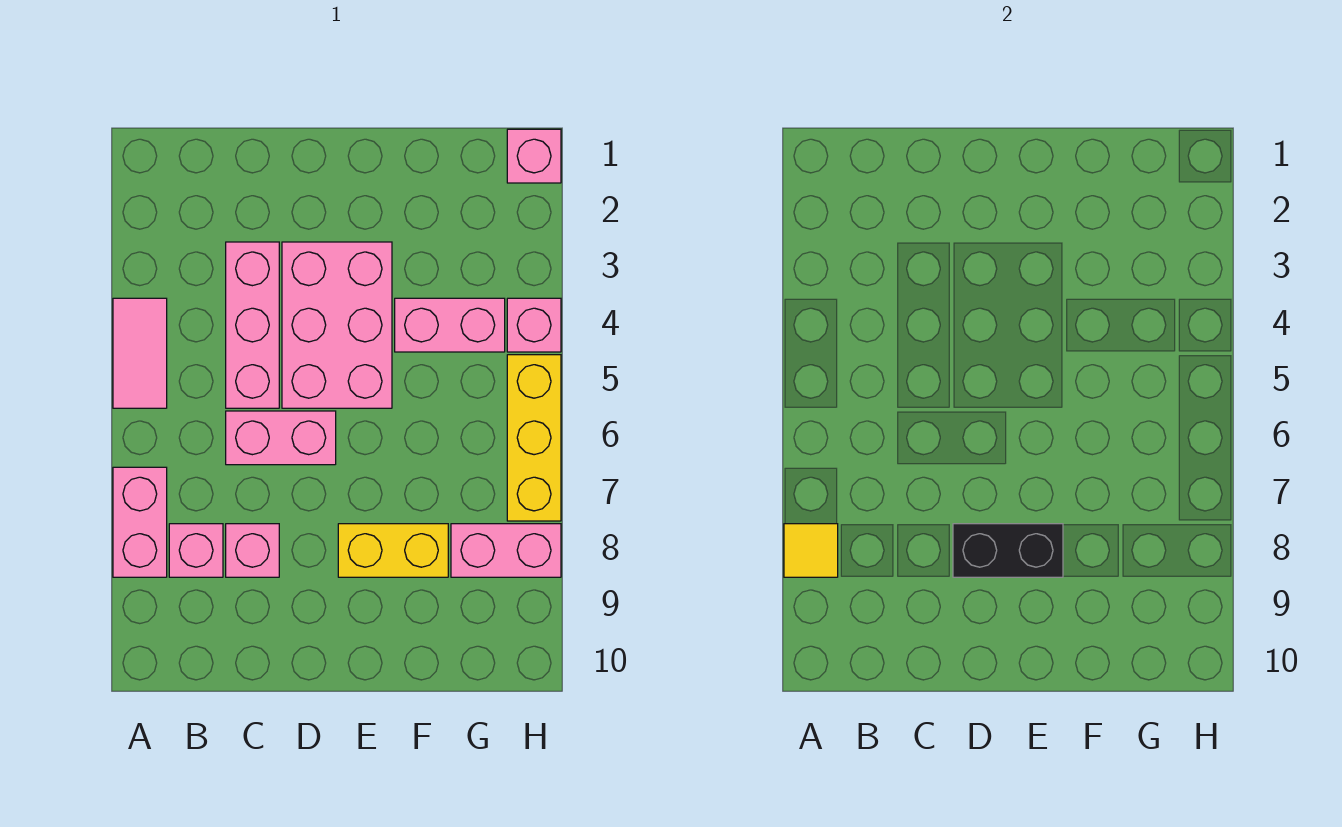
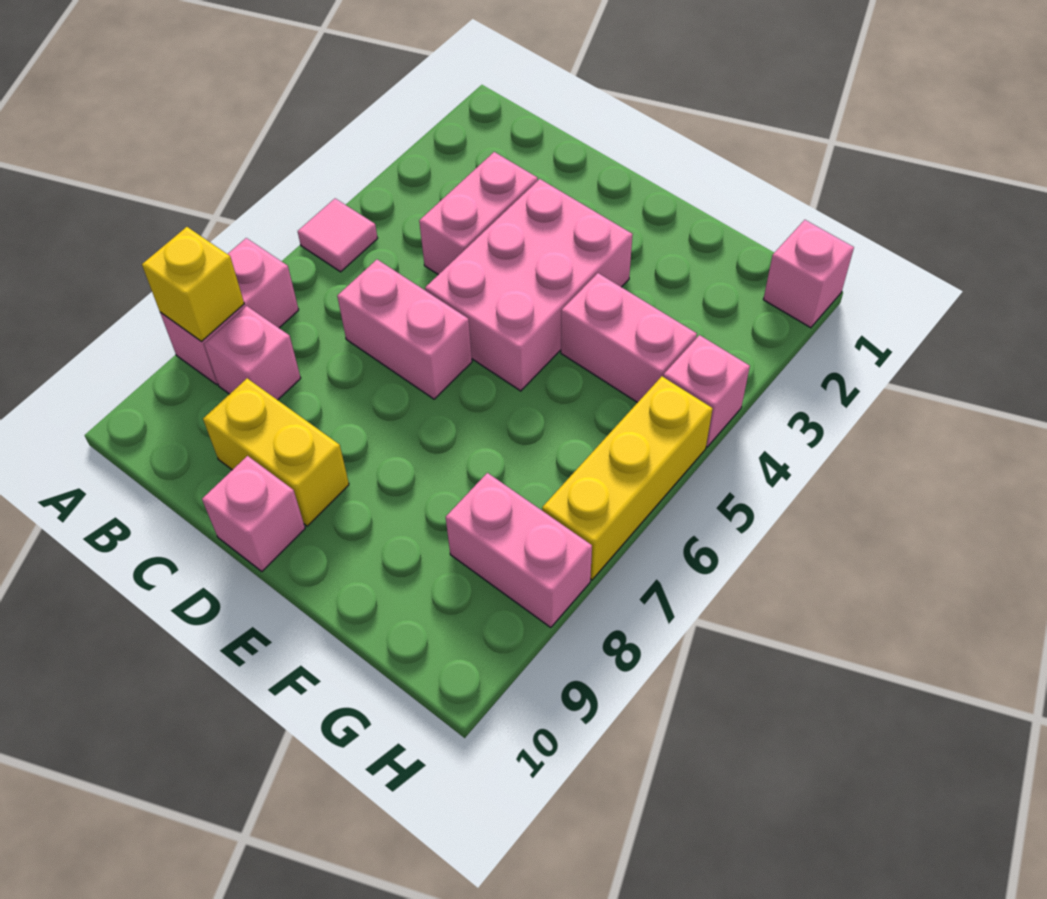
pink 1x2 tile [113,298,167,408] -> pink 1x1 tile [298,199,378,272]
yellow 1x1 tile [784,524,838,577] -> yellow 1x1 brick [142,227,244,341]
pink 1x3 brick [226,242,279,408] -> pink 1x2 brick [419,152,538,275]
pink 1x1 brick [226,524,279,577] -> pink 1x1 brick moved to [202,456,305,571]
black 1x2 brick [953,524,1063,577] -> none
yellow 1x2 brick [338,524,448,577] -> yellow 1x2 brick moved to [203,378,349,526]

